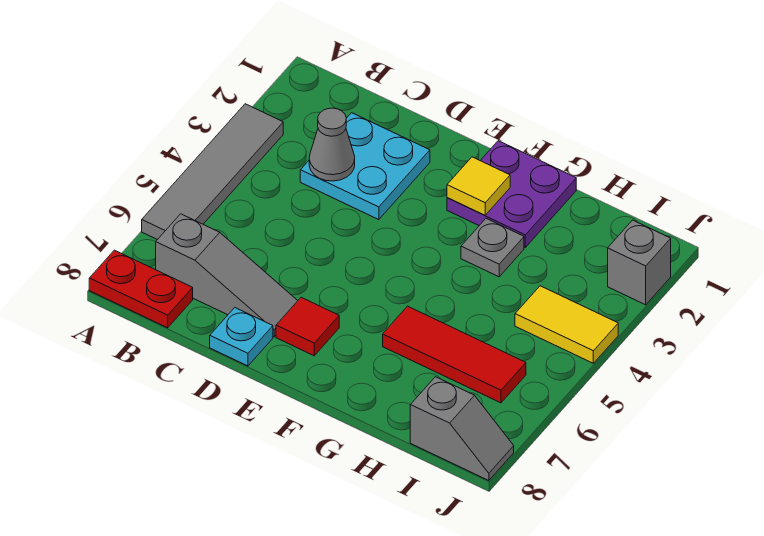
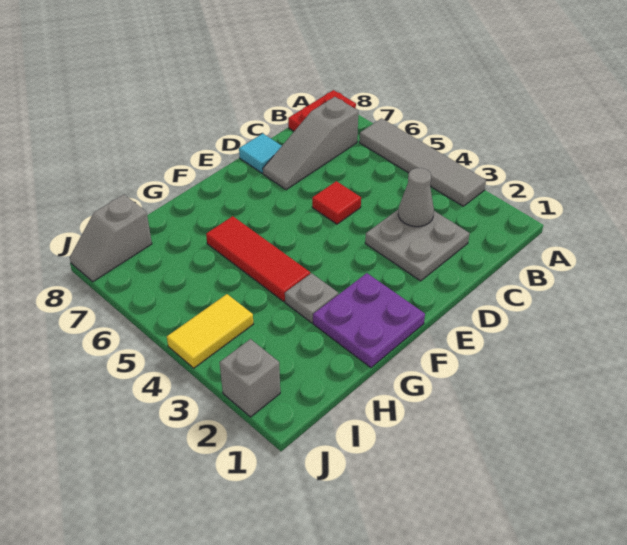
cyan 2x2 plate [300,113,430,220] -> grey 2x2 plate [365,210,470,281]
cyan 1x1 plate [210,308,273,366] -> cyan 1x1 tile [239,134,282,173]
red 1x1 tile [276,297,339,356] -> red 1x1 tile moved to [312,181,361,224]
yellow 1x1 tile [447,157,510,215] -> none
red 1x3 tile [383,306,526,403] -> red 1x3 tile turned to [206,216,310,302]

